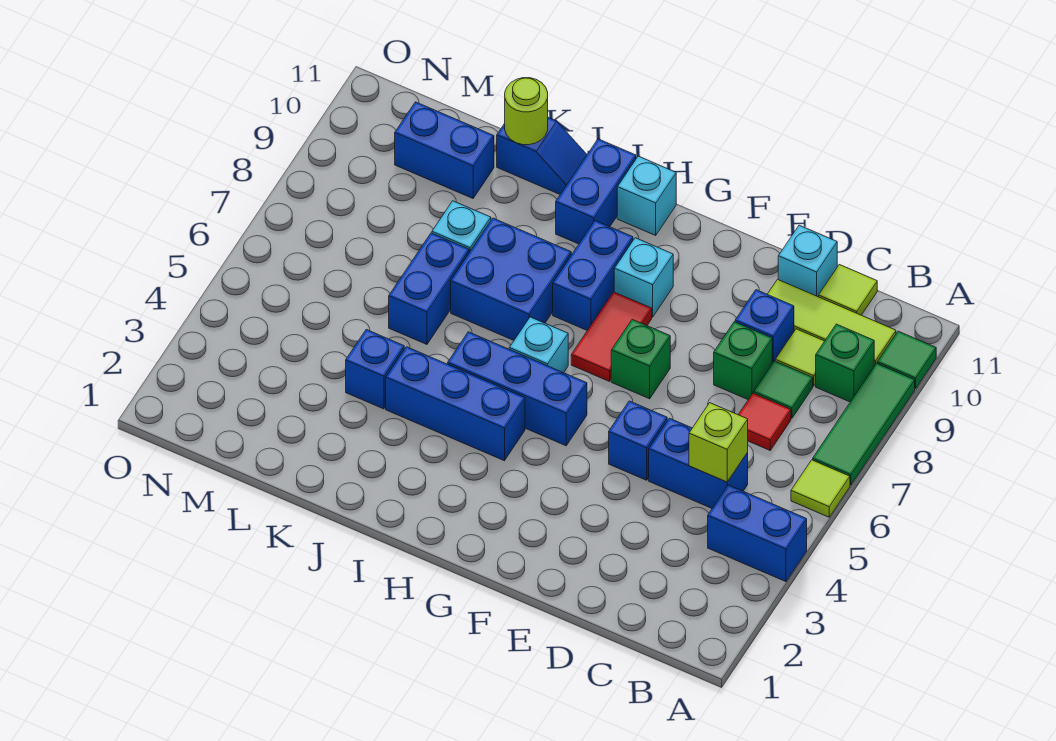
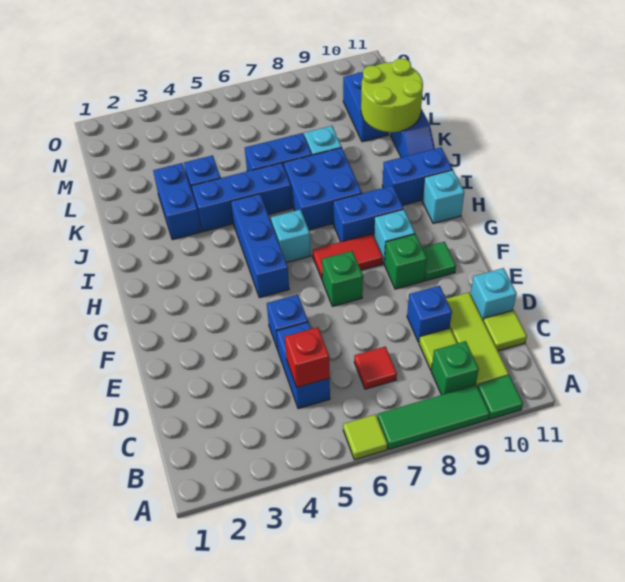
blue 1x2 brick [708,485,807,582] -> blue 1x2 brick moved to [153,163,201,240]
lime 1x1 brick [689,403,748,482] -> red 1x1 brick [285,327,330,387]
green 1x1 tile [754,361,813,418] -> green 1x1 tile moved to [422,242,456,281]
green 1x1 brick [714,322,772,399] -> green 1x1 brick moved to [384,234,427,289]
blue 1x3 brick [386,347,525,461] -> blue 1x3 brick turned to [191,163,292,232]
lime 1x1 round brick [505,78,548,145] -> lime 2x2 round brick [361,59,423,132]

